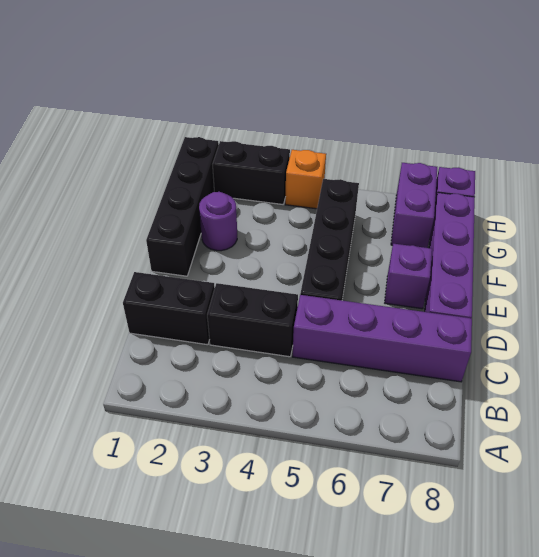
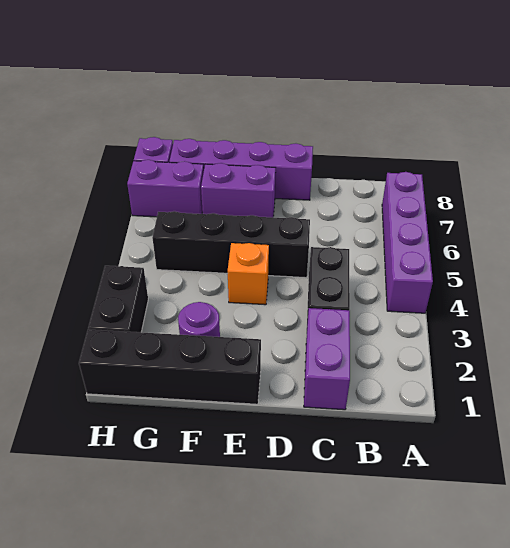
black 1x2 brick [123,272,215,345] -> purple 1x2 brick [304,308,350,410]
purple 1x4 brick [293,295,472,382] -> purple 1x4 brick moved to [382,172,433,313]
purple 1x1 brick [385,244,432,309] -> purple 1x2 brick [201,163,276,217]
orange 1x1 brick [285,150,326,209] -> orange 1x1 brick moved to [228,243,269,305]

